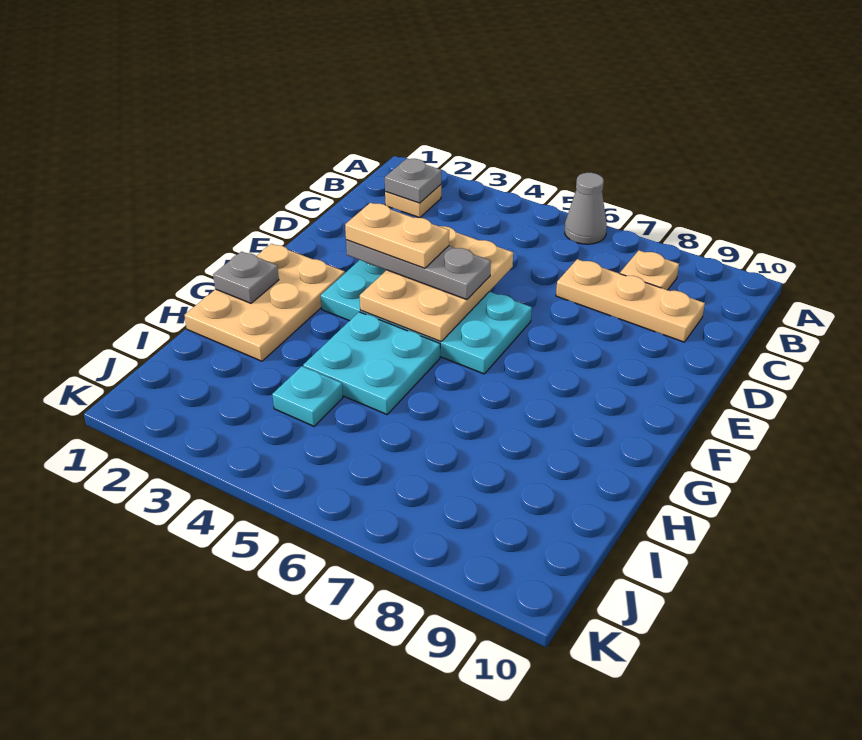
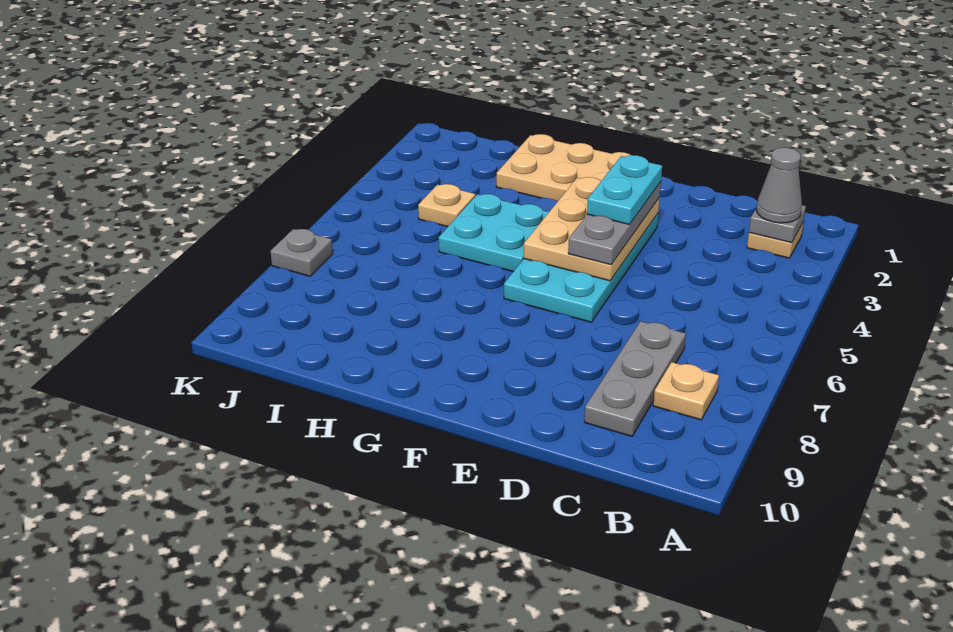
grey 1x1 cone [565,173,607,244] -> grey 1x1 cone moved to [756,148,802,223]
tan 1x3 plate [556,259,705,342] -> grey 1x3 plate [584,321,686,436]
tan 2x3 plate [360,226,513,342] -> tan 2x3 plate turned to [524,177,660,281]
tan 1x2 plate [345,203,449,268] -> cyan 1x2 plate [587,155,662,224]
grey 1x1 plate [213,252,279,303] -> grey 1x1 plate moved to [271,229,333,276]
cyan 1x1 plate [272,366,343,426] -> tan 1x1 plate [418,184,475,227]

